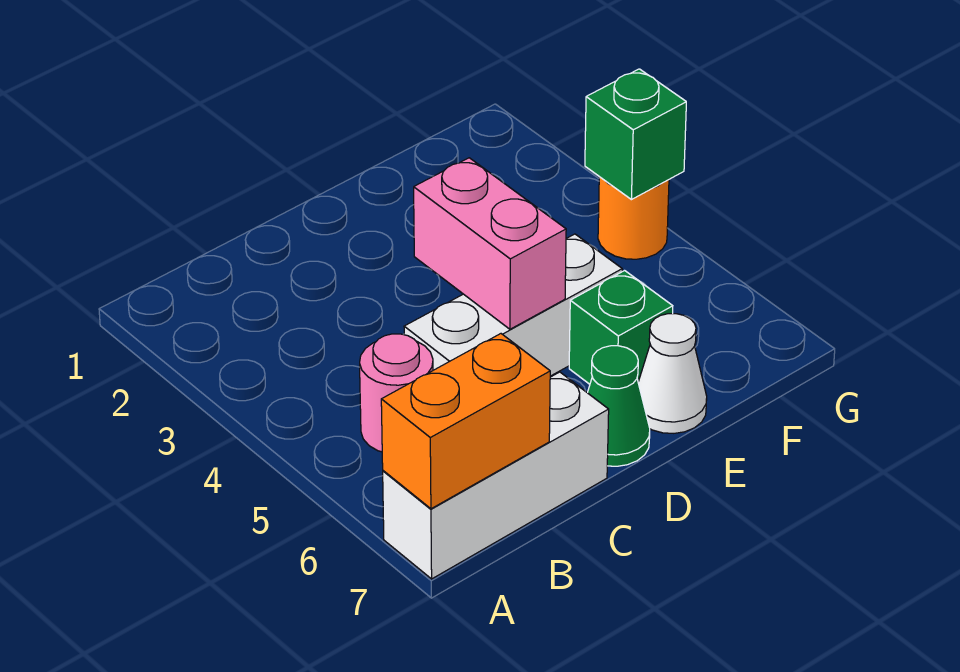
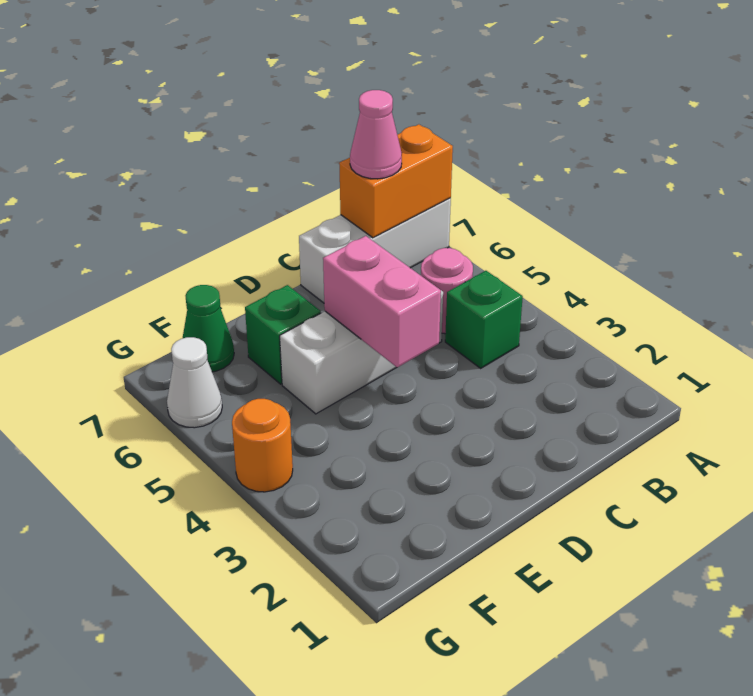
none -> pink 1x1 cone [350,90,402,179]
green 1x1 cone [588,346,650,466] -> green 1x1 cone moved to [183,285,234,372]
white 1x1 cone [638,314,707,433] -> white 1x1 cone moved to [167,337,222,428]
green 1x1 brick [585,69,686,200] -> green 1x1 brick moved to [445,271,523,368]

